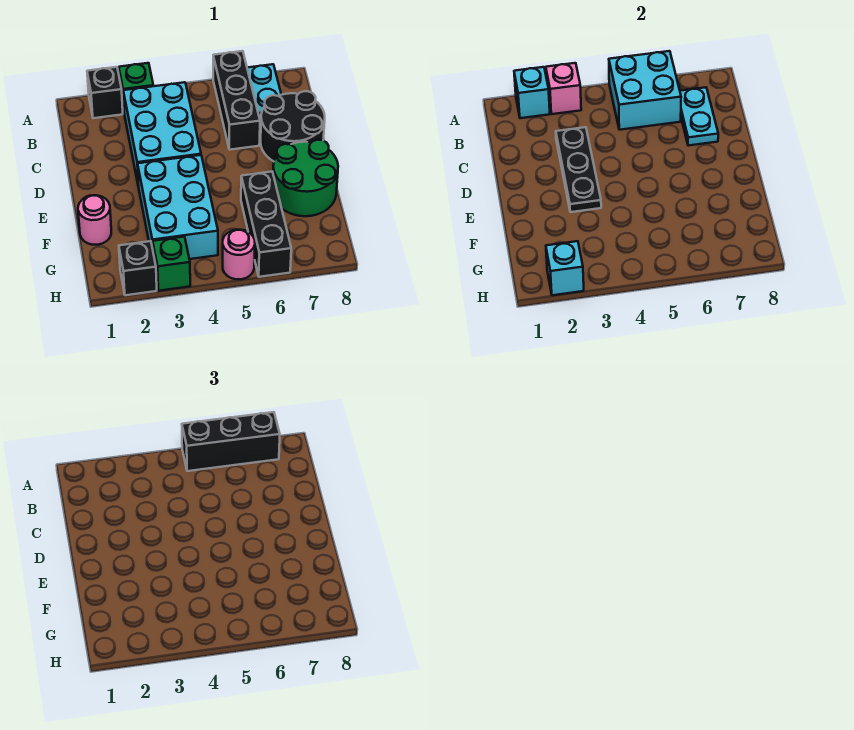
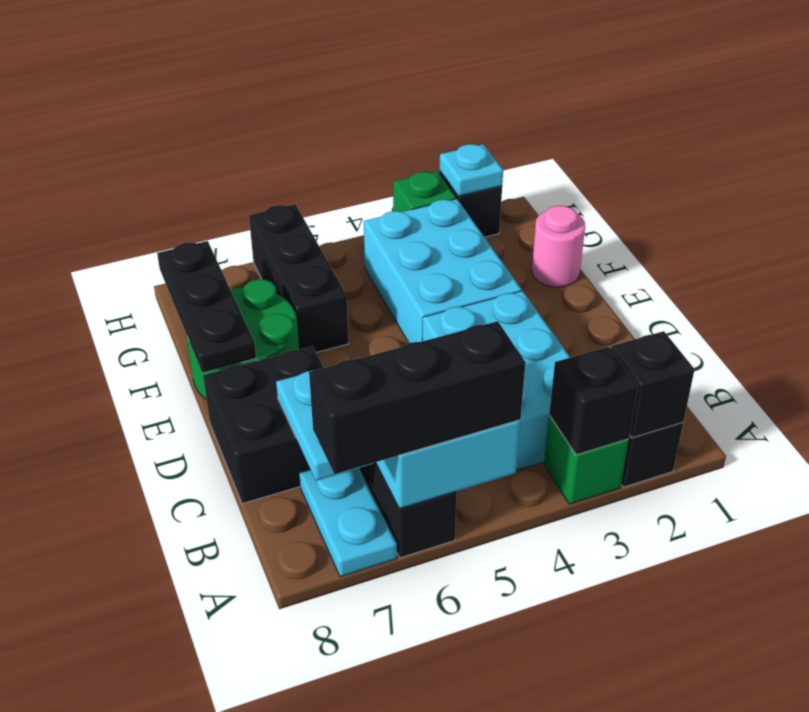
cyan 1x1 brick [514,67,550,118] -> black 1x1 brick [611,331,695,438]
pink 1x1 brick [546,63,581,114] -> black 1x1 brick [549,347,638,455]
black 1x3 plate [556,127,601,212] -> black 1x3 plate moved to [157,241,256,373]
black 2x2 round brick [261,91,325,161] -> black 2x2 brick [203,346,324,504]
cyan 1x1 brick [546,241,584,295] -> cyan 1x1 plate [440,144,503,196]
pink 1x1 round brick [223,230,255,279] -> none

